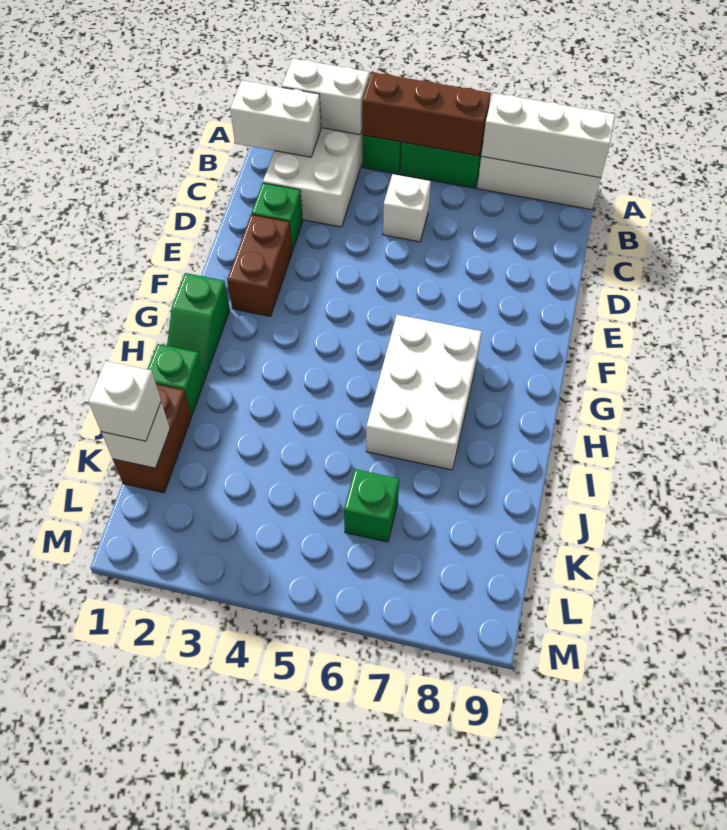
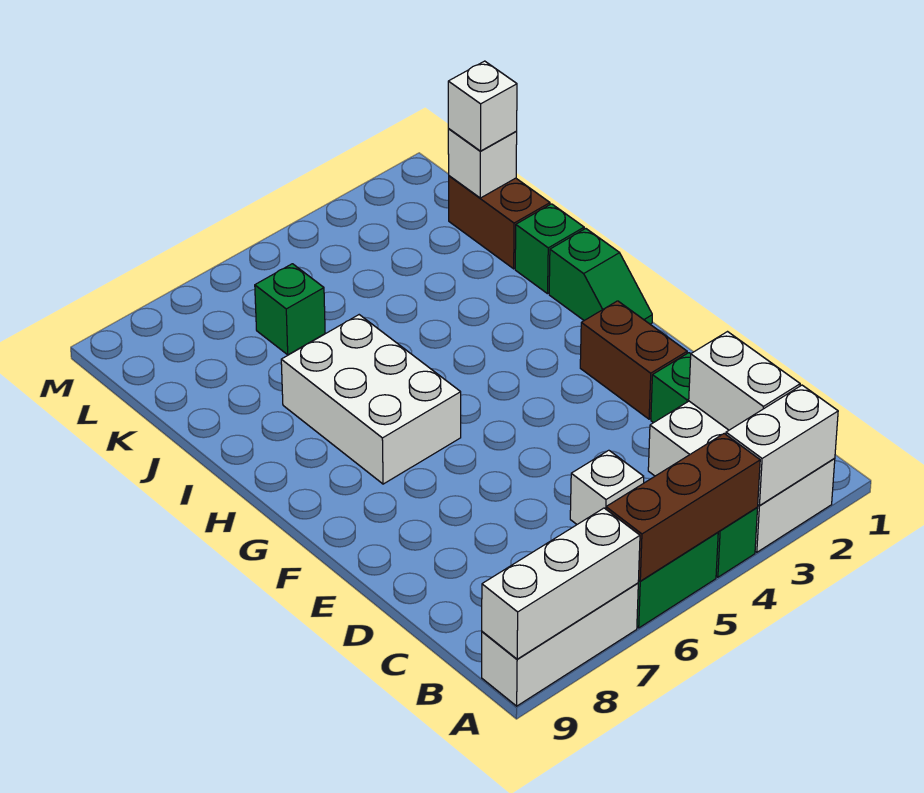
white 1x2 brick [230,81,321,157] -> white 1x2 brick turned to [689,332,800,430]
green 1x2 slope [167,273,230,378] -> green 1x2 slope turned to [549,229,652,324]

